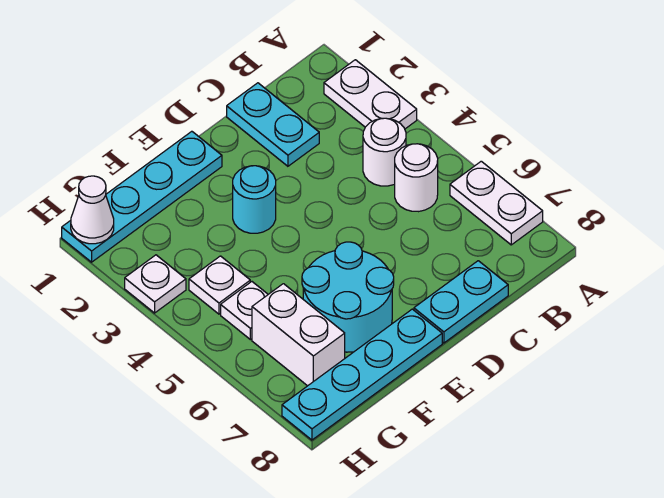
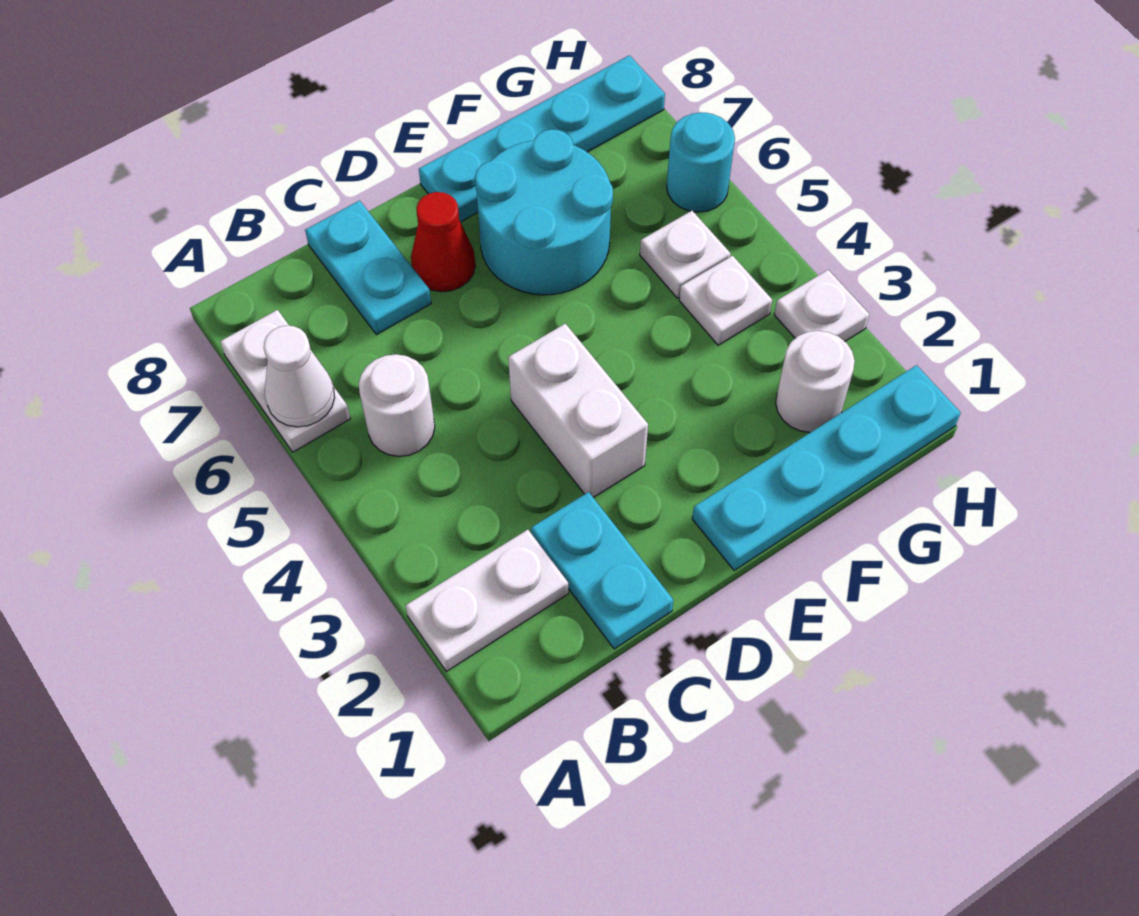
white 1x2 plate [324,60,417,129] -> white 1x2 plate turned to [406,530,568,671]
white 1x1 round brick [363,118,406,186] -> white 1x1 round brick moved to [776,331,855,433]
cyan 1x2 plate [414,261,508,343] -> cyan 1x2 plate turned to [305,201,431,335]
none -> red 1x1 cone [411,192,475,292]
cyan 1x1 round brick [233,166,276,233] -> cyan 1x1 round brick moved to [667,112,735,212]
white 1x2 brick [252,284,345,386] -> white 1x2 brick moved to [508,324,648,498]
white 1x1 cone [71,176,114,244] -> white 1x1 cone moved to [264,326,334,427]

